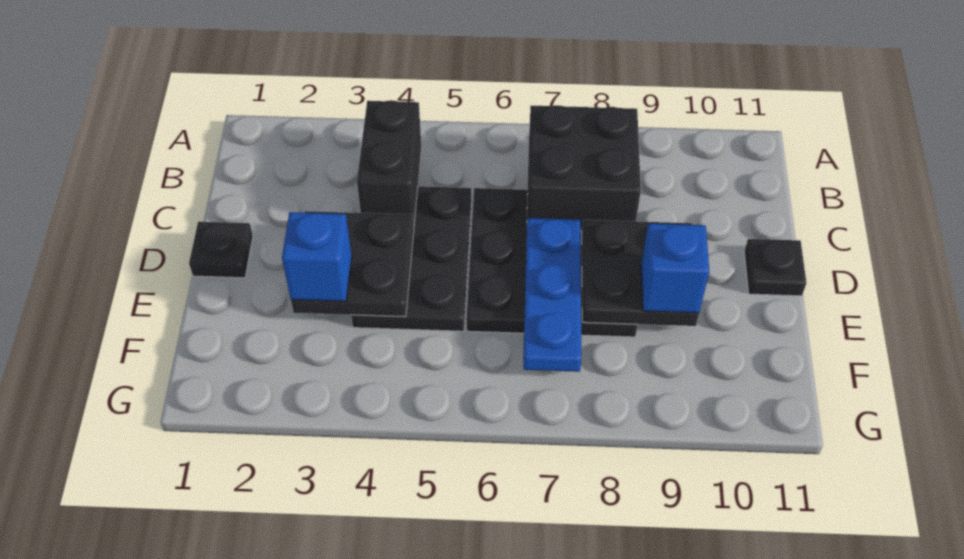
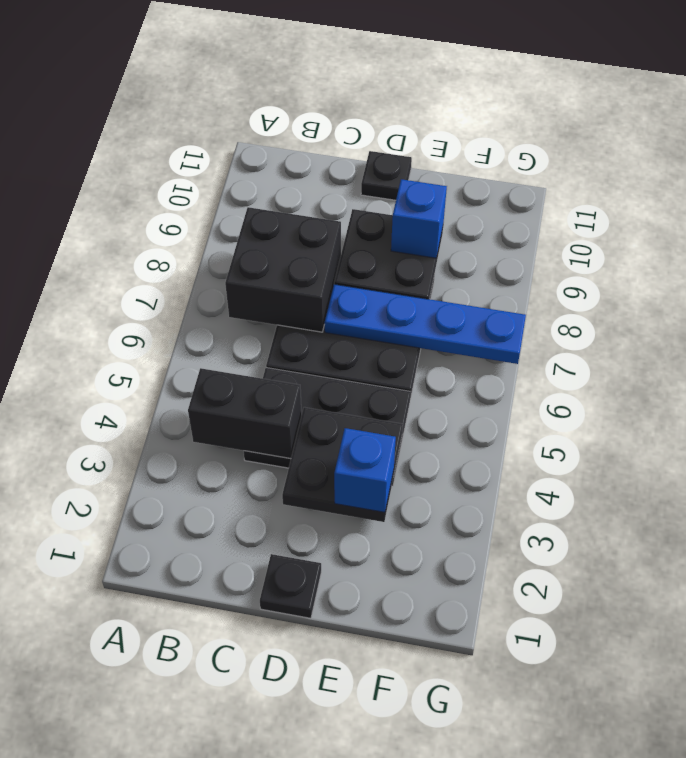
blue 1x3 plate [523,218,581,372] -> blue 1x4 plate [325,284,526,364]

